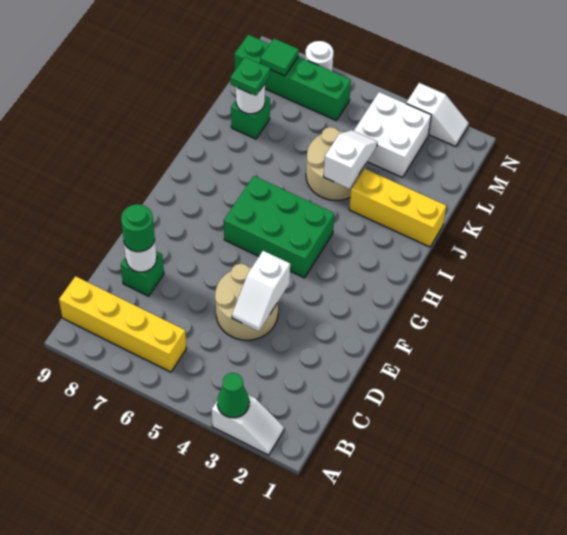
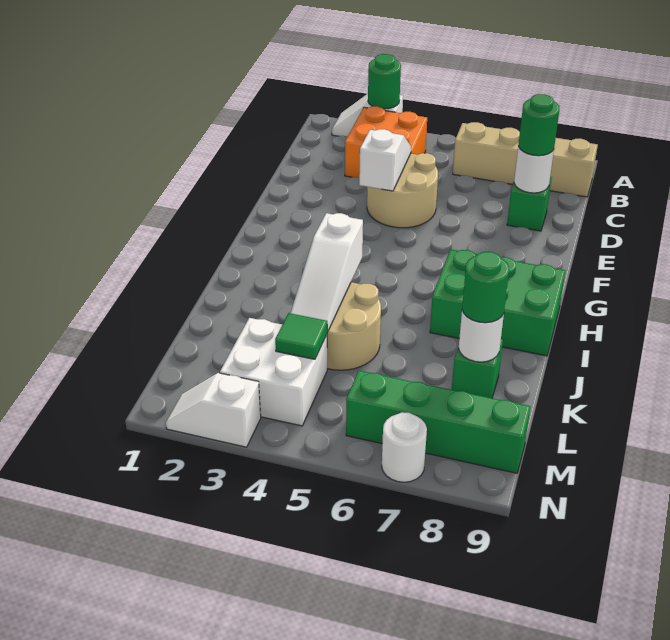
green 1x1 cone [217,373,249,418] -> green 1x1 round brick [368,54,401,109]
none -> orange 2x2 brick [345,106,427,177]
yellow 1x4 brick [59,276,187,372] -> tan 1x4 brick [453,122,598,197]
green 2x3 brick [224,176,334,278] -> green 2x3 brick moved to [430,249,565,356]
yellow 1x3 brick [349,169,446,247] -> none
white 1x2 slope [324,130,378,189] -> white 1x3 slope [291,213,363,332]
green 1x1 plate [230,57,270,96] -> green 1x1 round brick [462,252,509,323]
green 1x1 tile [260,39,299,76] -> green 1x1 tile moved to [275,313,327,359]

